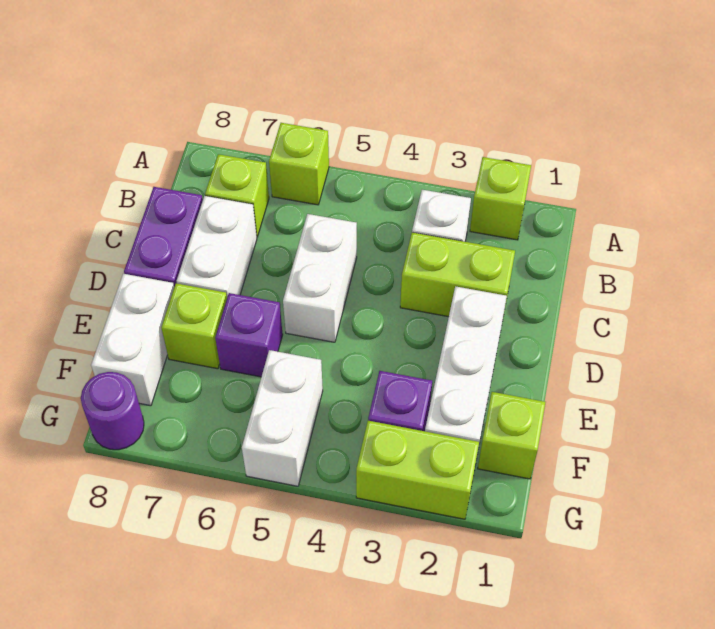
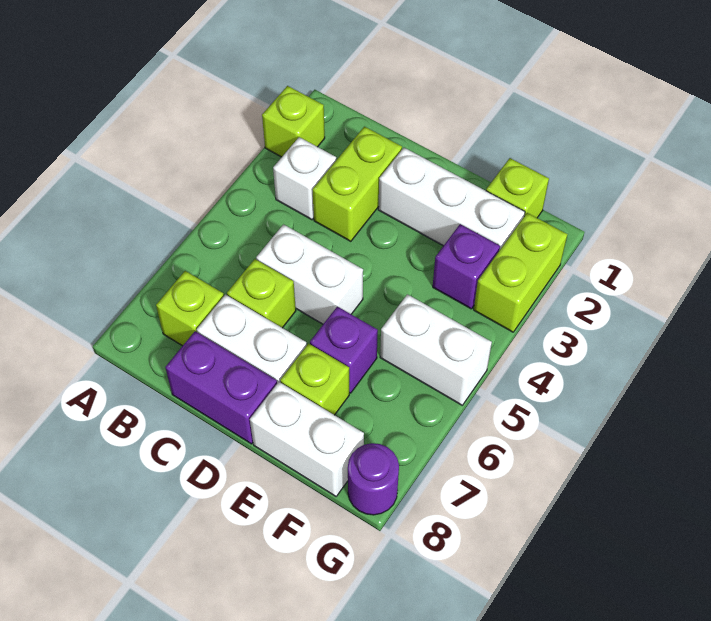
lime 1x1 brick [269,123,329,205] -> lime 1x1 brick moved to [227,259,296,328]

